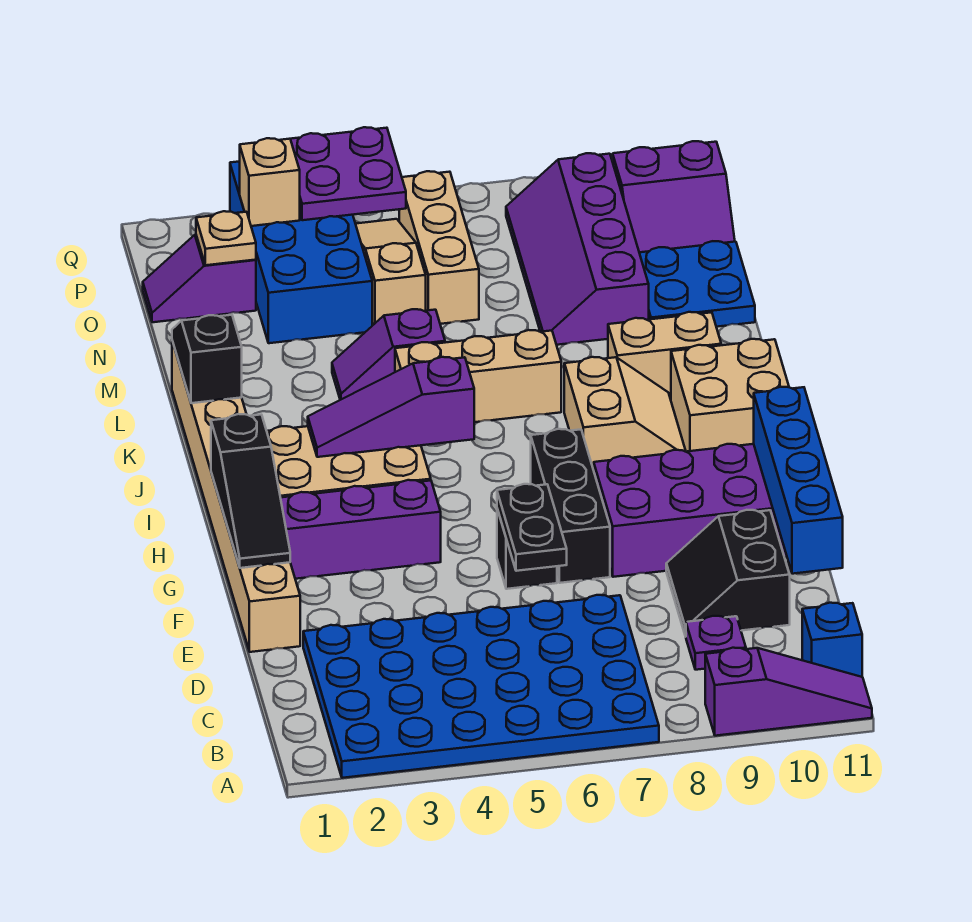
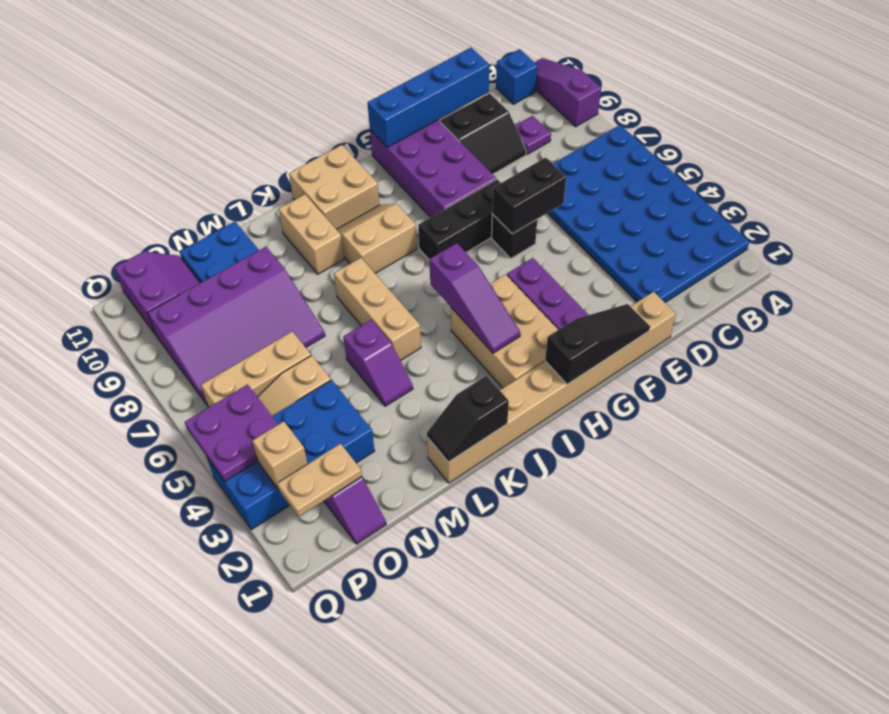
black 1x2 plate [497,484,567,571] -> black 1x2 brick [492,157,566,234]
purple 2x4 slope [506,153,649,345] -> purple 3x4 slope [148,247,325,406]
tan 1x1 plate [196,211,256,265] -> tan 1x2 plate [277,444,362,517]

